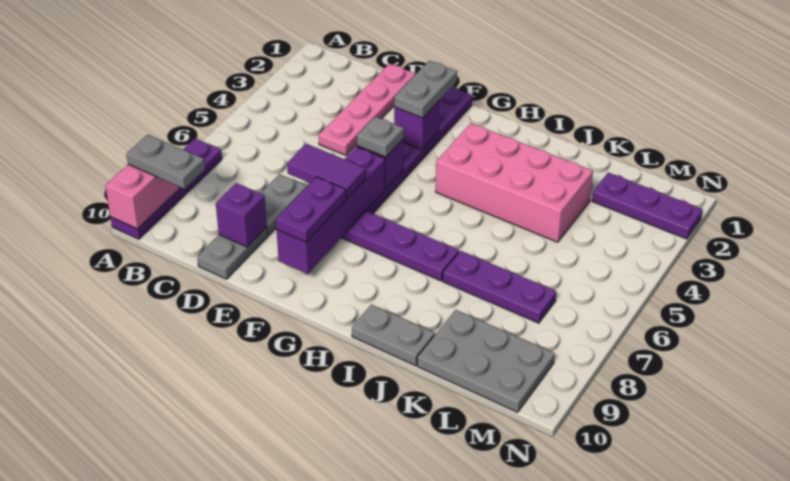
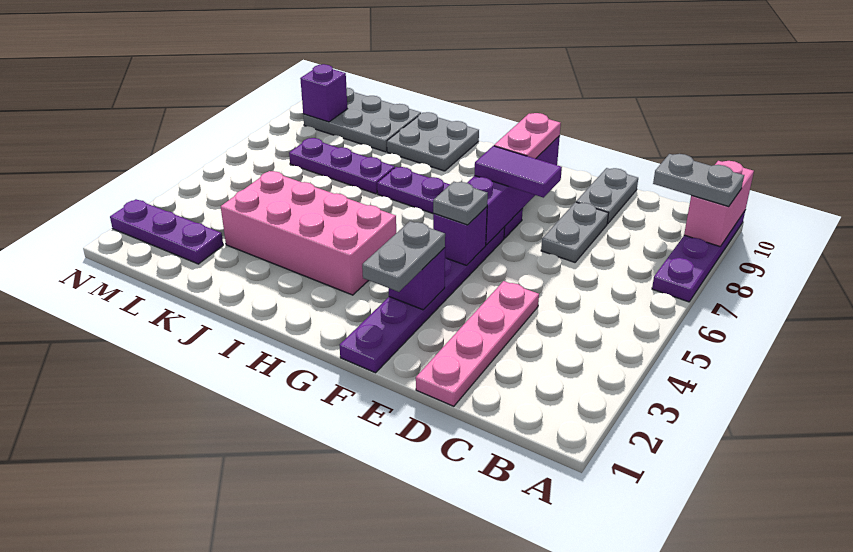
purple 1x1 brick [216,183,267,247] -> purple 1x1 brick moved to [300,64,347,122]
purple 1x2 plate [276,177,346,242] -> pink 1x2 plate [494,113,561,159]
grey 1x2 plate [352,304,435,366] -> grey 2x2 plate [387,112,479,171]

